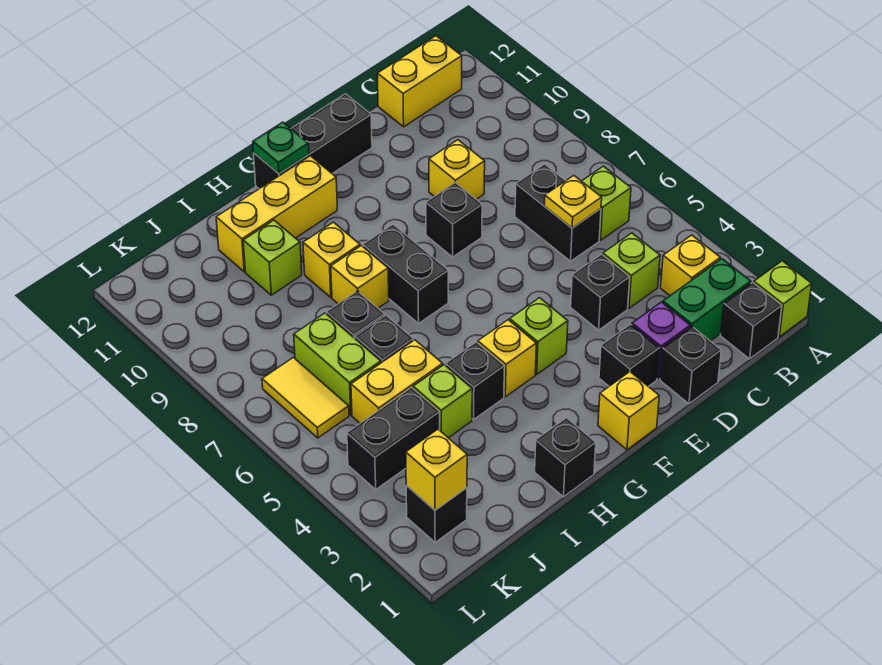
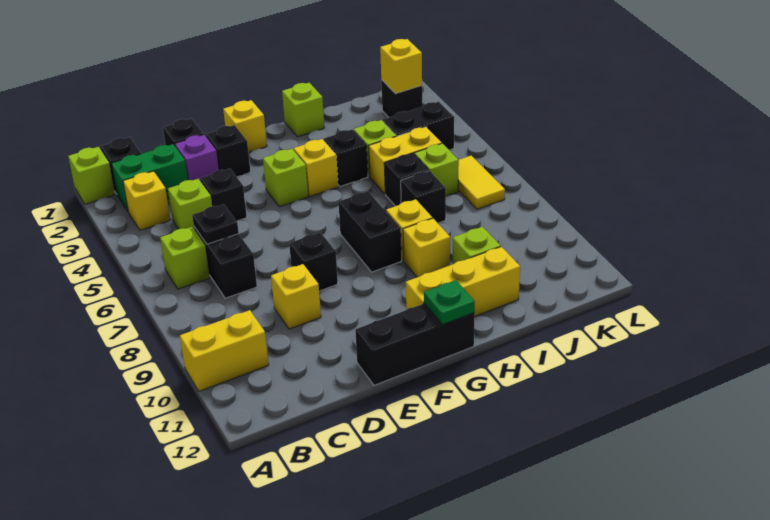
yellow 1x2 brick [377,36,462,127] -> yellow 1x2 brick moved to [180,310,269,391]
yellow 1x1 plate [545,176,602,228] -> black 1x1 plate [192,204,239,244]
black 1x1 brick [535,418,596,497] -> lime 1x1 brick [282,83,324,137]
lime 1x2 brick [294,313,381,415] -> lime 1x1 brick [414,143,459,196]

